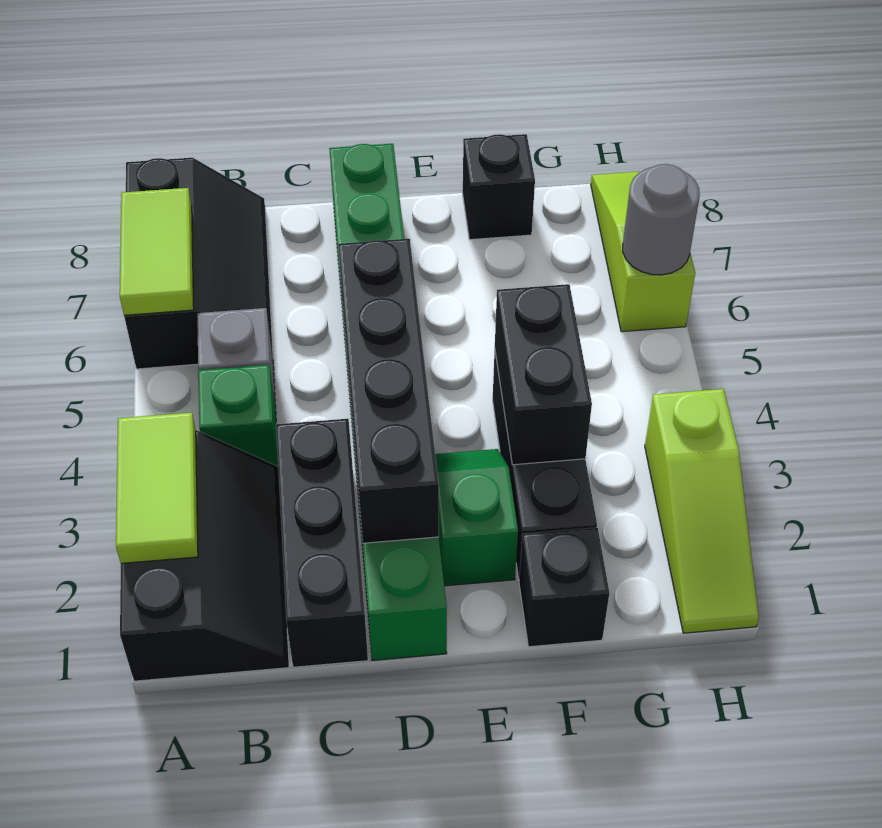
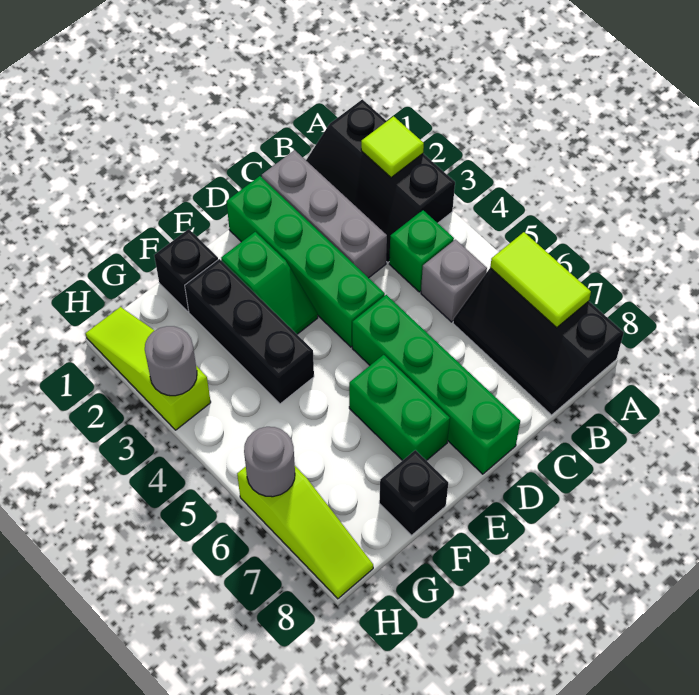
lime 1x2 tile [116,413,198,563] -> lime 1x1 tile [361,116,424,178]
black 1x3 brick [276,419,368,667] -> grey 1x3 brick [262,150,387,278]
black 1x4 brick [338,239,439,543] -> none
none -> green 1x2 brick [349,355,450,461]
black 1x2 brick [495,284,592,465] -> none
none -> grey 1x1 round brick [145,326,197,396]

